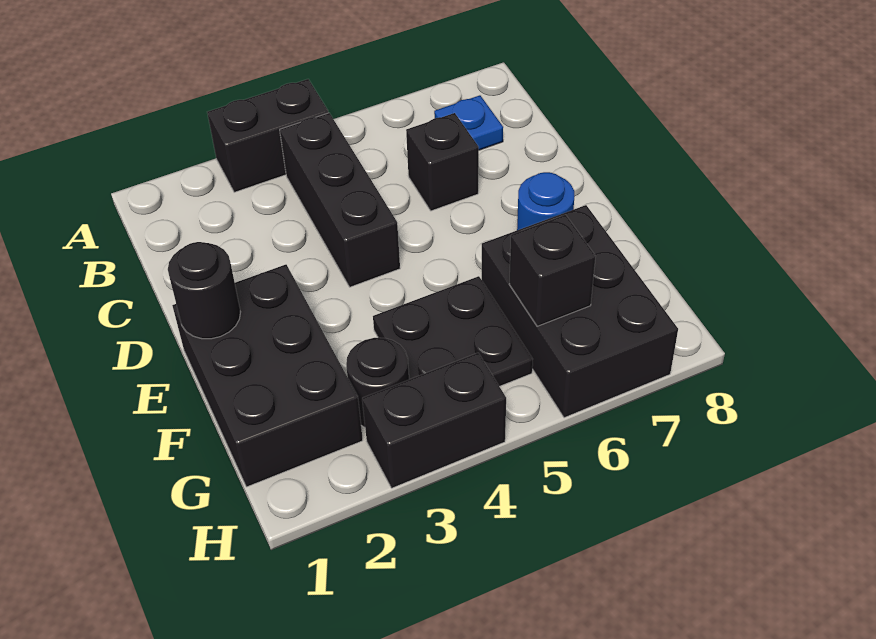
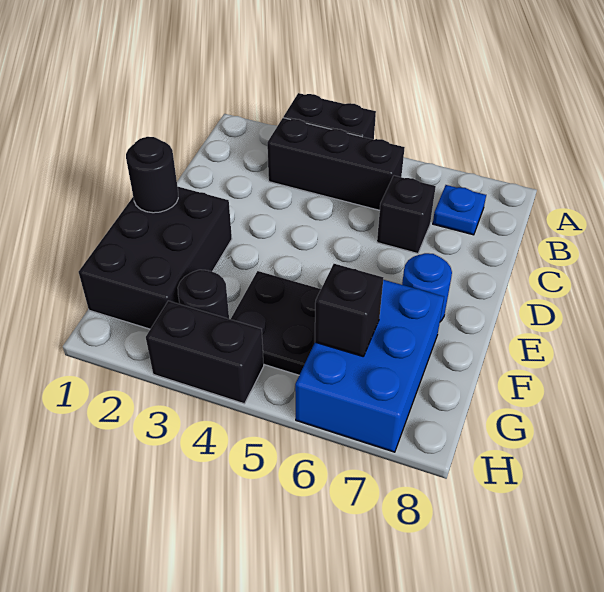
black 1x3 brick [280,113,400,287] -> black 1x3 brick turned to [267,118,405,210]
black 2x3 brick [482,205,678,418] -> blue 2x3 brick [295,280,444,452]

